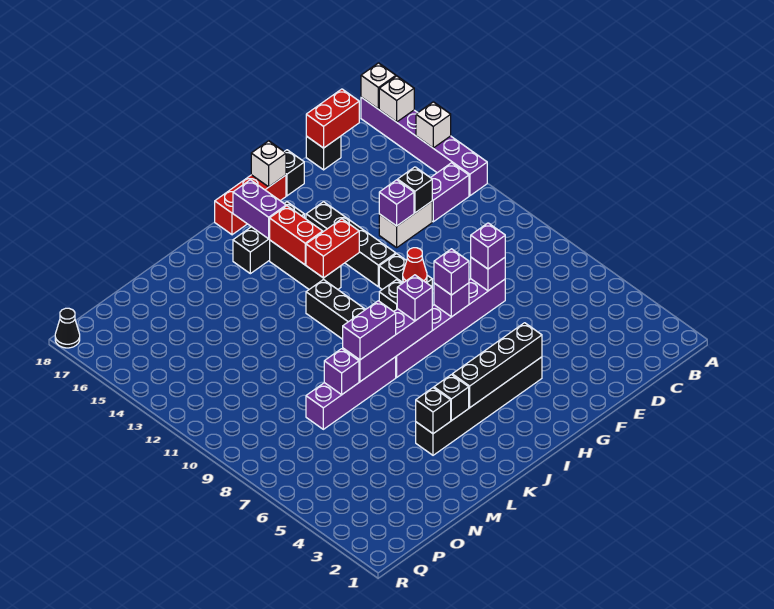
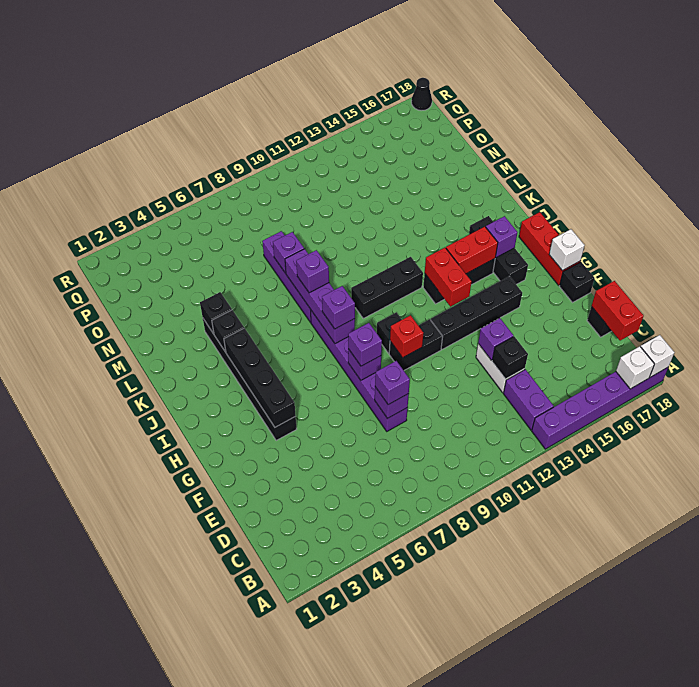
white 1x1 brick [416,102,451,148] -> none
red 1x1 cone [403,248,427,282] -> red 1x1 brick [390,315,423,358]
purple 1x2 brick [233,180,286,239] -> purple 1x1 brick [486,216,518,258]
purple 1x2 brick [343,301,396,360] -> purple 1x1 brick [296,250,329,293]

